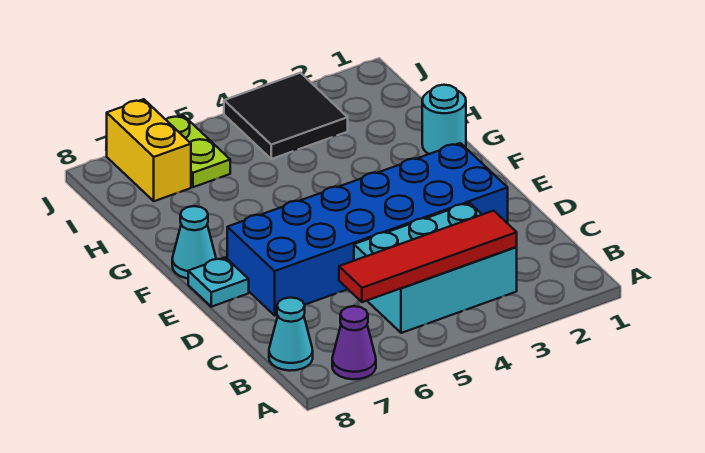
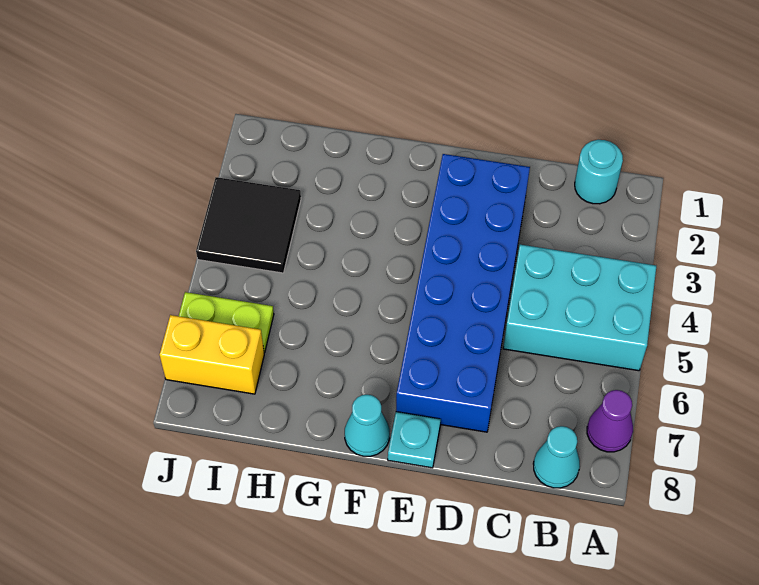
cyan 2x3 brick [354,203,517,333] -> cyan 2x3 brick turned to [503,245,656,371]
red 1x4 tile [339,211,517,302] -> none
cyan 1x1 round brick [422,85,466,154] -> cyan 1x1 round brick moved to [575,140,623,204]

